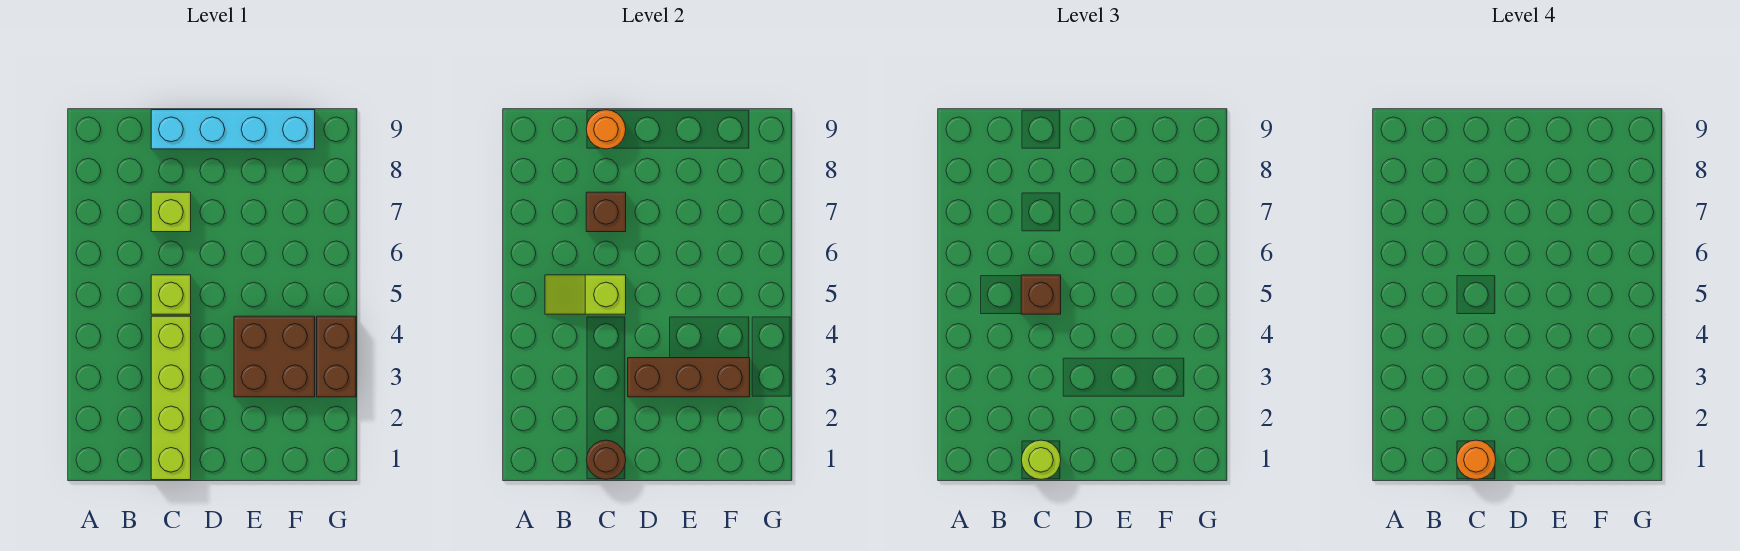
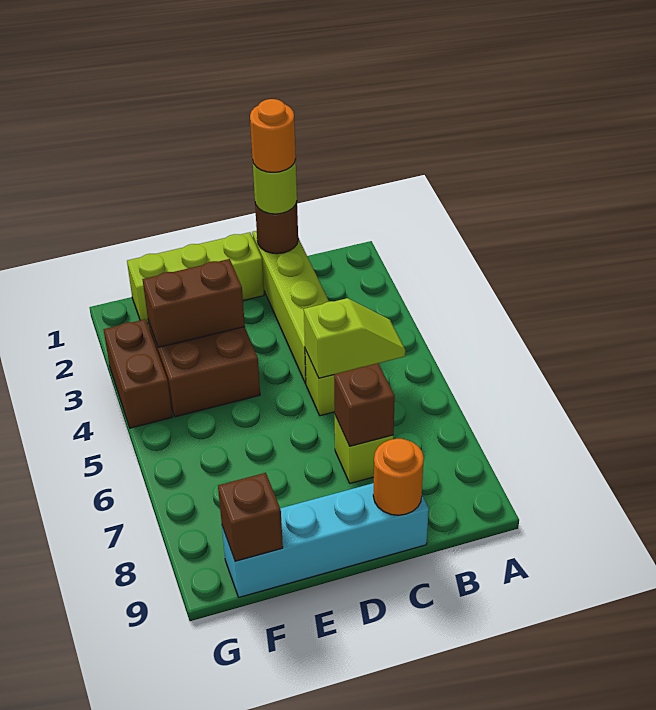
brown 1x1 brick [1021,275,1061,314] -> brown 1x1 brick moved to [218,473,283,561]
none -> lime 1x3 brick [127,232,264,323]
brown 1x3 brick [628,358,750,397] -> brown 1x2 brick [142,259,245,348]

